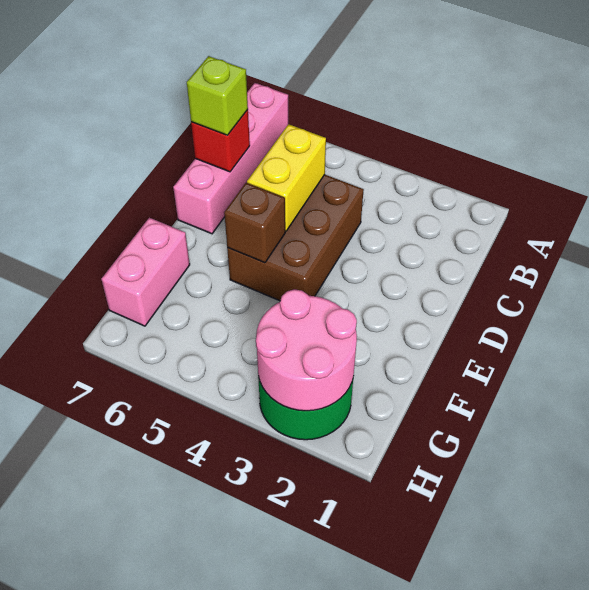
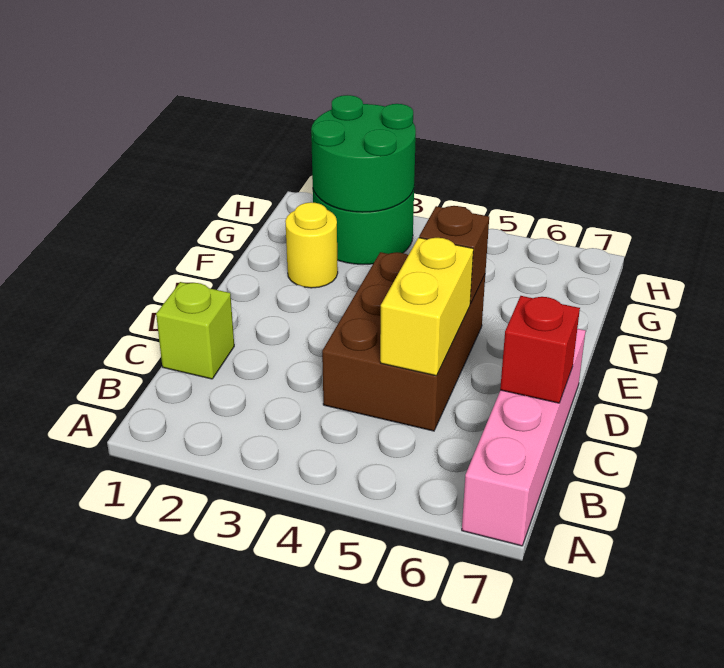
lime 1x1 brick [187,56,248,135] -> lime 1x1 brick moved to [156,282,234,379]
none -> yellow 1x1 round brick [285,202,338,288]
pink 1x2 brick [101,218,190,326] -> none
pink 2x2 round brick [256,289,357,411] -> green 2x2 round brick [311,95,416,212]

